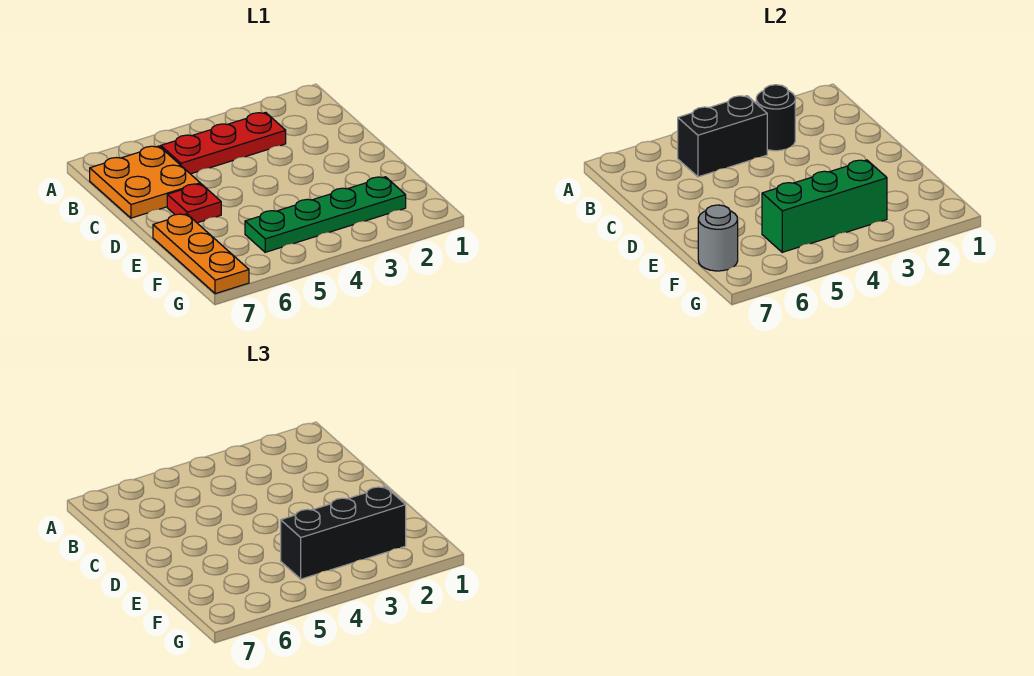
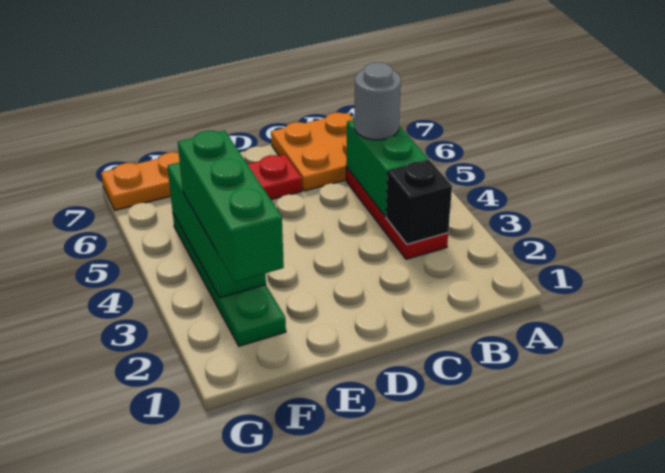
black 1x1 round brick [756,85,795,151] -> black 1x1 brick [386,160,452,244]
black 1x2 brick [678,96,767,177] -> green 1x2 brick [346,120,429,216]
black 1x3 brick [281,487,406,579] -> green 1x3 brick [178,130,284,282]
grey 1x1 round brick [698,205,738,271] -> grey 1x1 round brick moved to [354,63,401,140]

